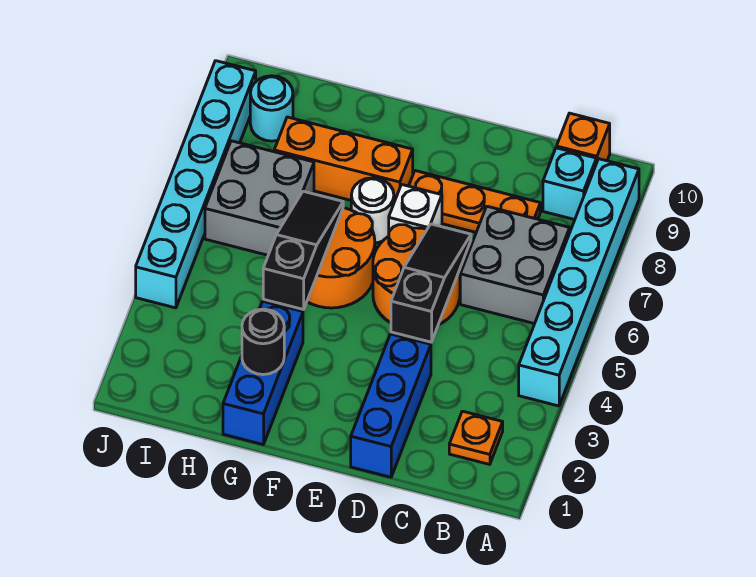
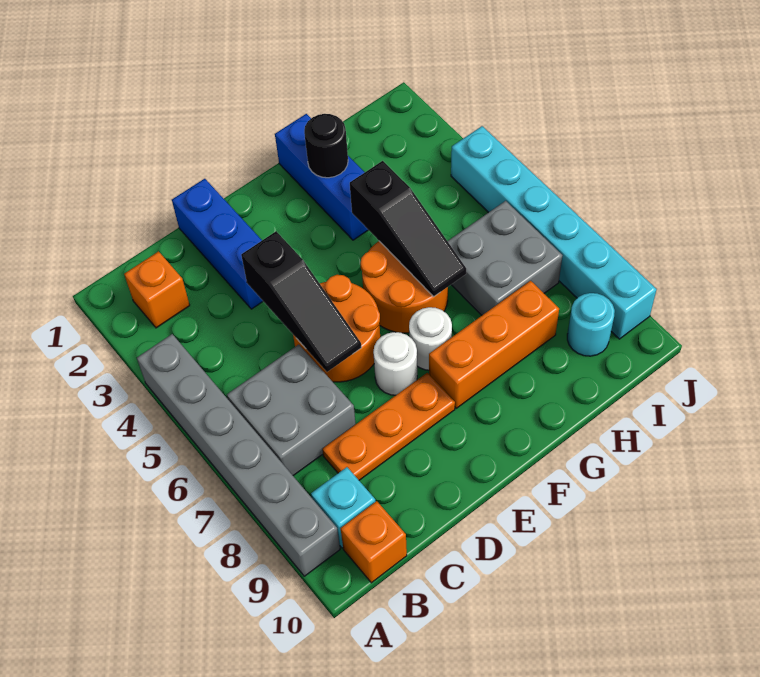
cyan 1x6 brick [519,159,639,406] -> grey 1x6 brick [137,334,340,576]
orange 1x1 plate [449,411,503,464] -> orange 1x1 brick [124,251,190,328]
white 1x1 brick [389,185,442,231] -> white 1x1 round brick [373,332,417,395]

